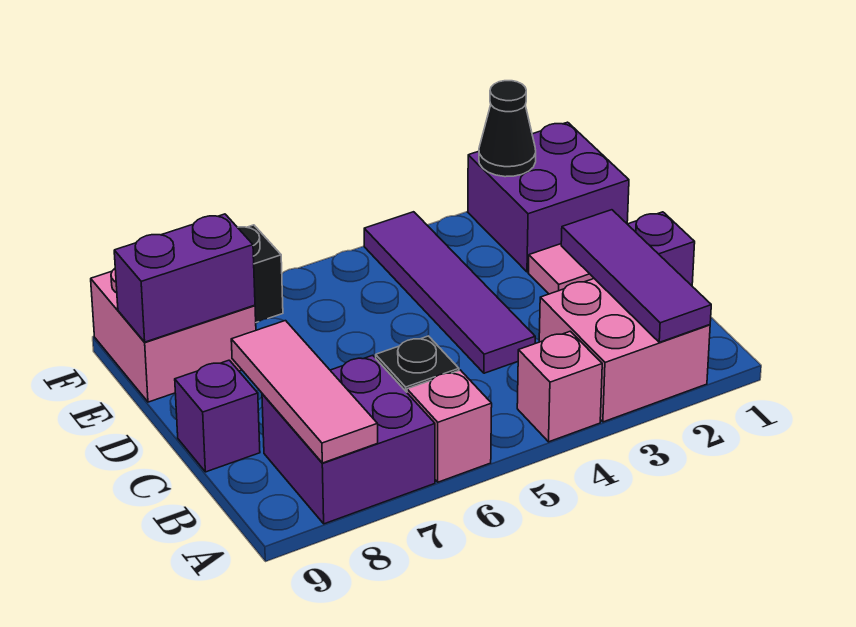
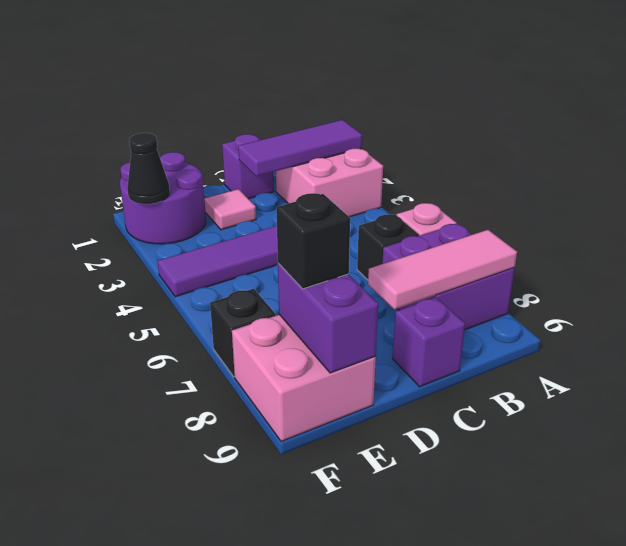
pink 1x1 brick [517,331,602,442] -> none
purple 2x2 brick [468,122,629,272] -> purple 2x2 round brick [120,152,206,244]
none -> black 1x1 brick [276,193,350,289]

